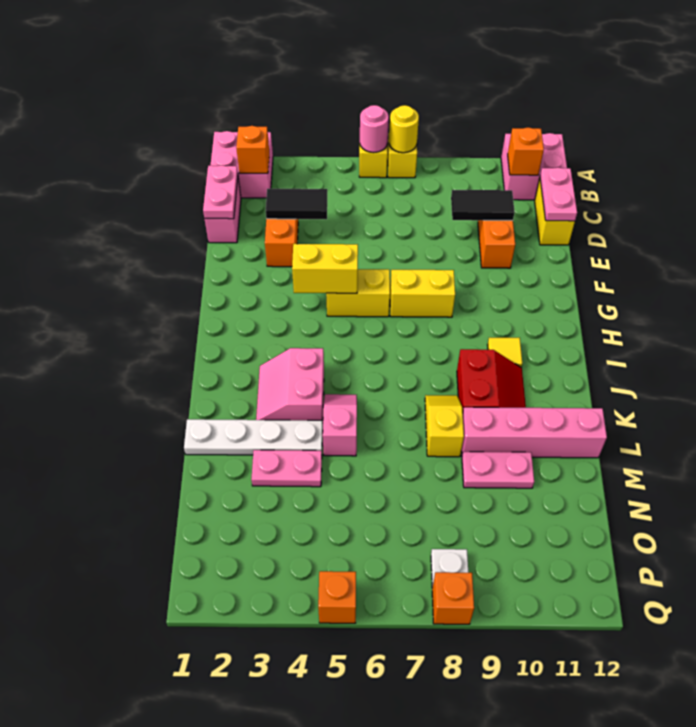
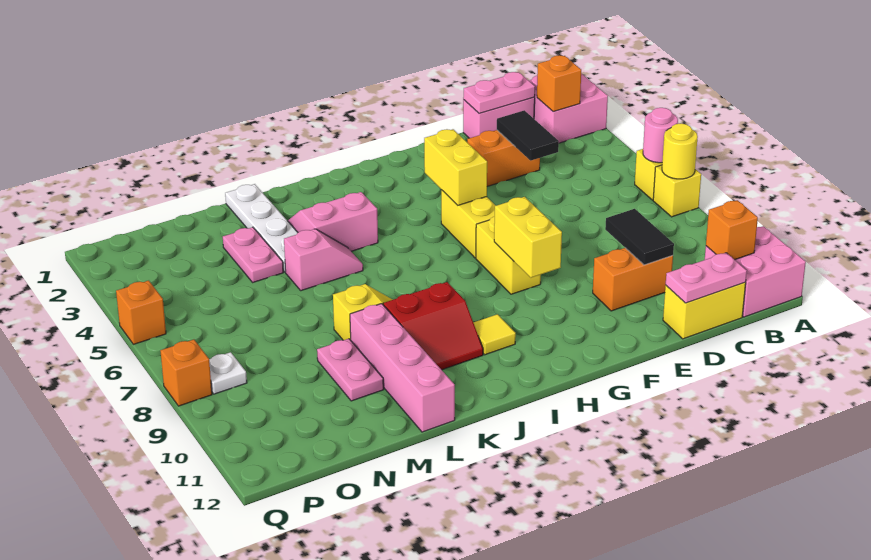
none -> yellow 1x2 brick [494,197,562,278]

